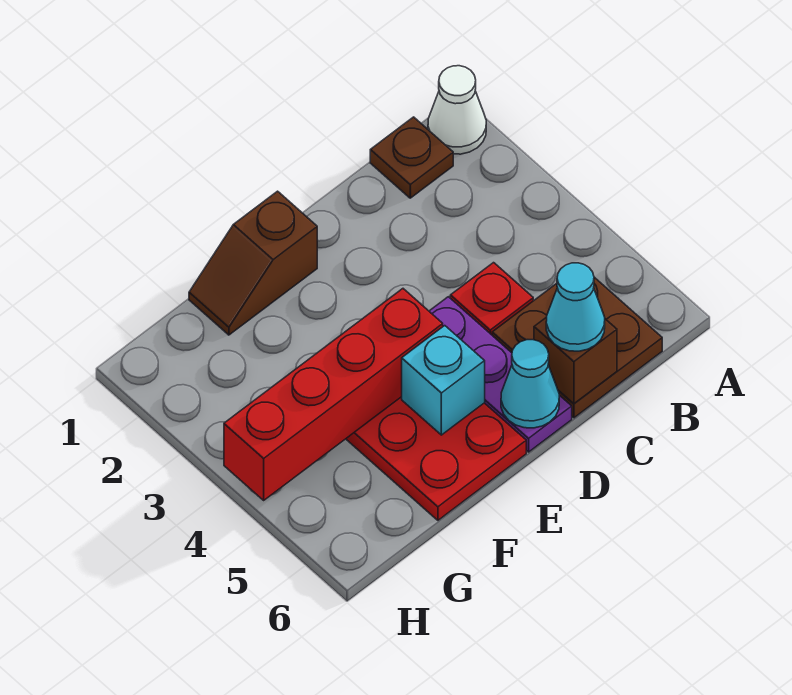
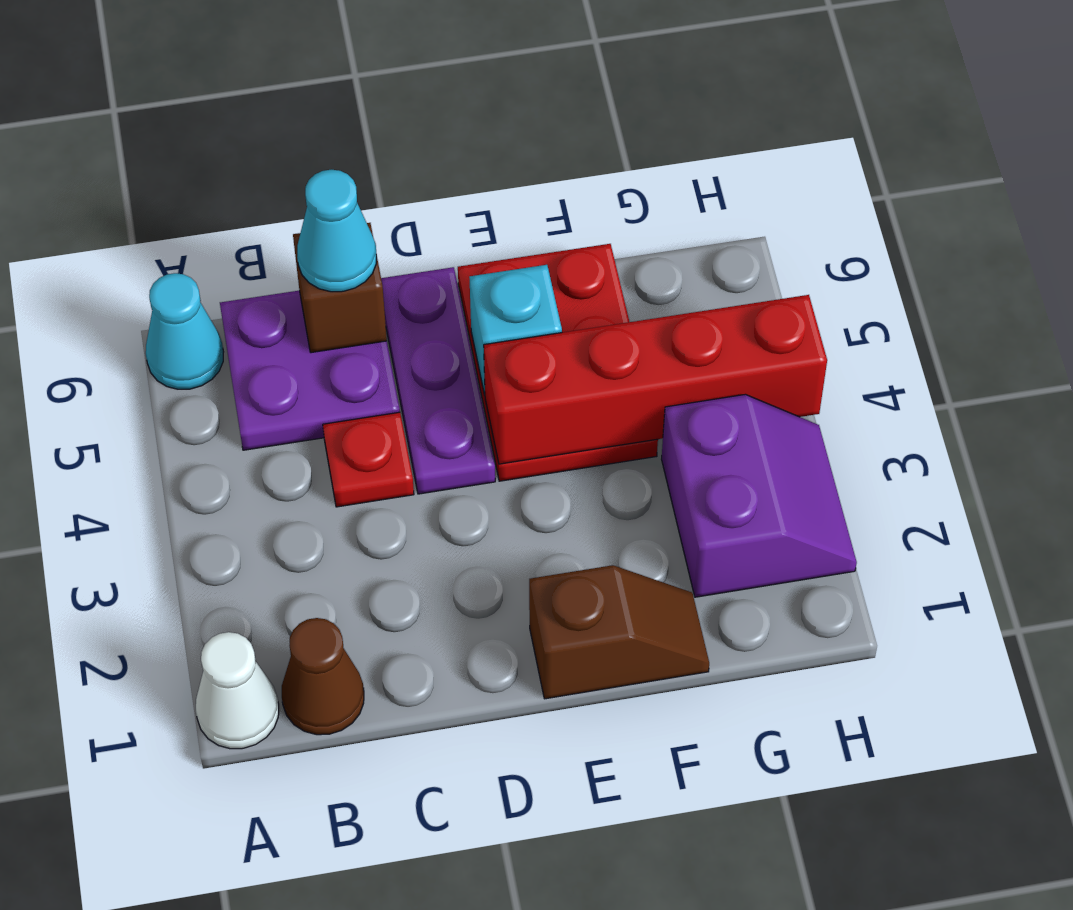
brown 1x1 plate [370,117,453,198] -> brown 1x1 cone [282,618,364,735]
brown 2x2 plate [492,277,662,418] -> purple 2x2 plate [220,291,400,450]
cyan 1x1 cone [501,340,559,428] -> cyan 1x1 cone moved to [146,273,223,389]
none -> purple 2x2 slope [662,395,857,597]

